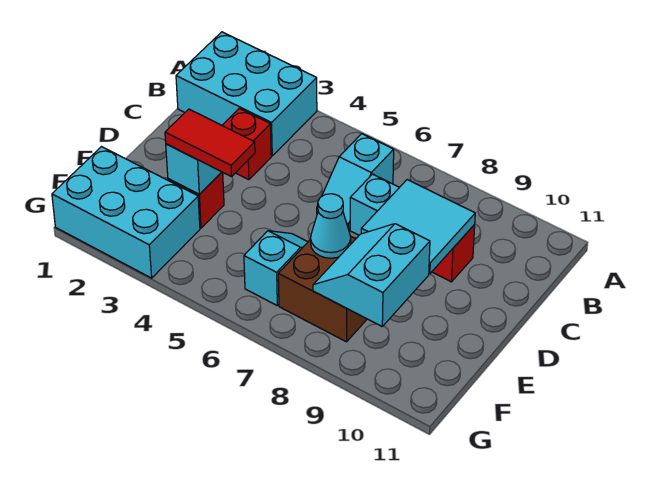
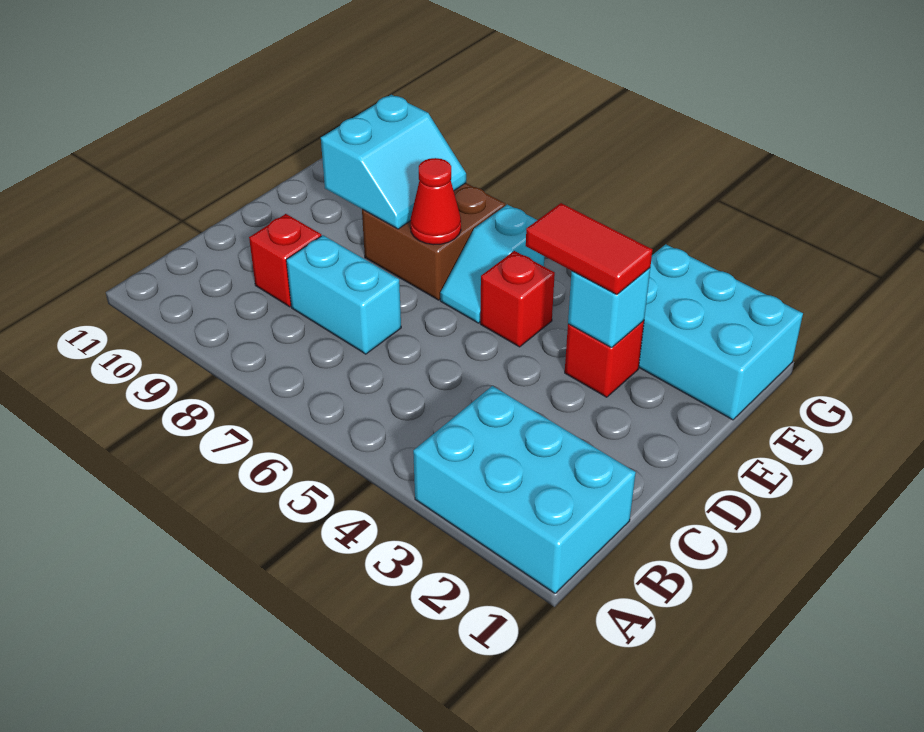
cyan 1x2 slope [317,134,394,229] -> none
red 1x1 brick [222,108,271,180] -> red 1x1 brick moved to [480,251,555,347]
cyan 2x2 tile [361,180,475,274] -> none
cyan 1x1 cone [311,194,351,258] -> red 1x1 cone [411,158,461,245]

